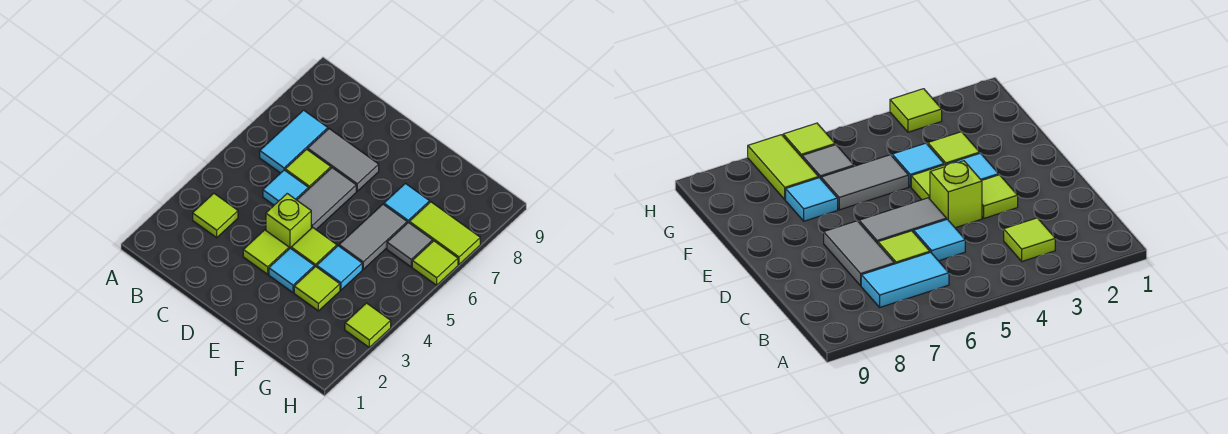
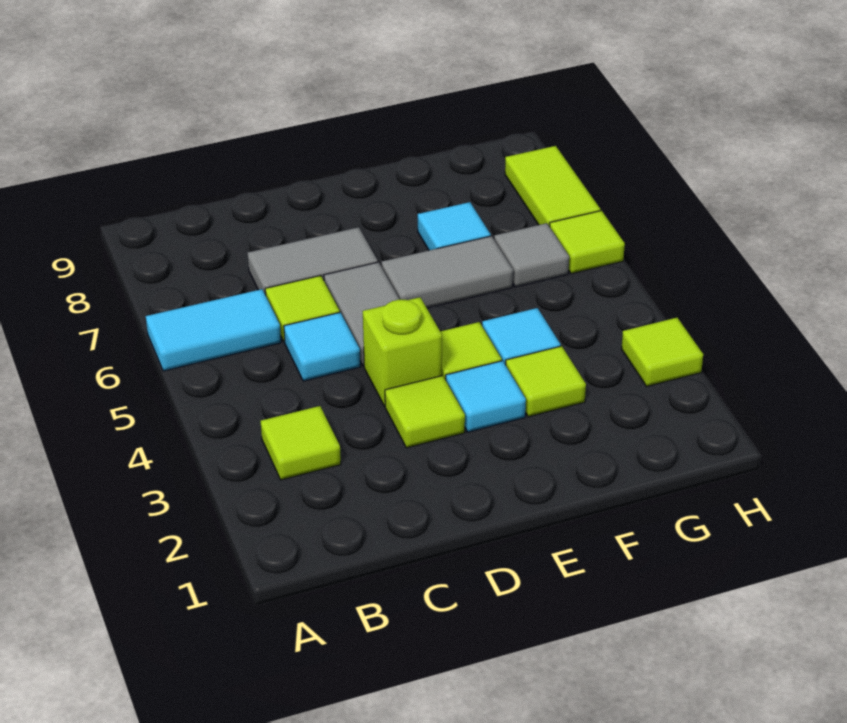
cyan 1x2 tile [260,110,328,173] -> cyan 1x2 tile turned to [146,289,281,371]
grey 1x2 tile [339,204,407,269] -> grey 1x2 tile turned to [381,236,513,308]
lime 1x2 tile [409,202,480,264] -> lime 1x2 tile turned to [505,146,600,227]

